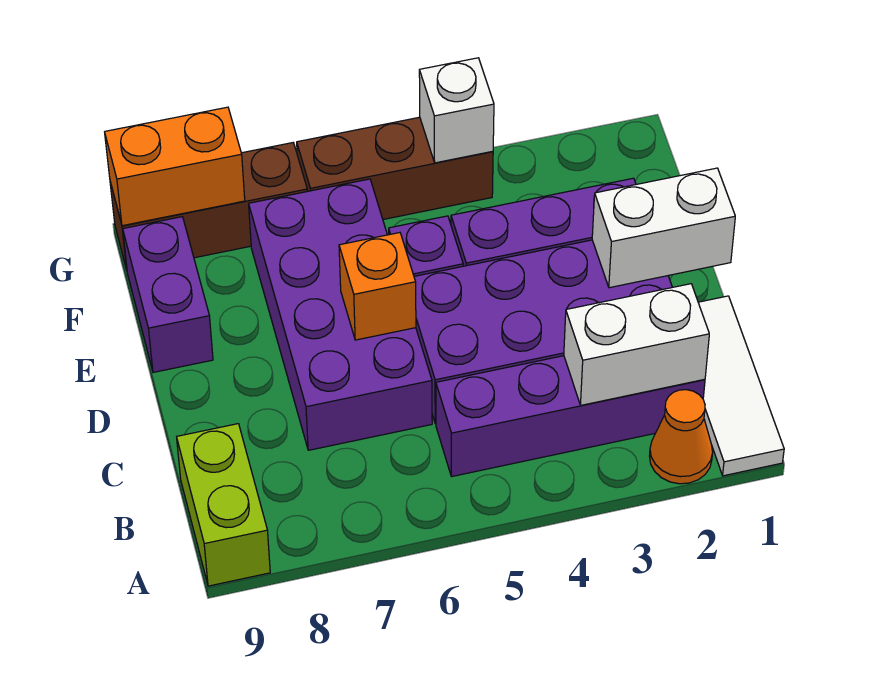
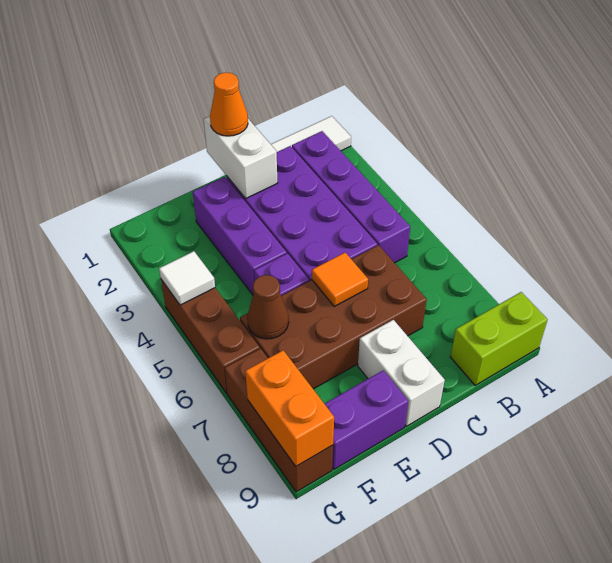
orange 1x1 cone [650,390,713,484] -> orange 1x1 cone moved to [210,72,248,136]
white 1x2 brick [564,284,709,405] -> white 1x2 brick moved to [358,320,445,426]
purple 2x4 brick [249,179,432,450] -> brown 2x4 brick [240,245,427,389]
orange 1x1 brick [339,233,416,340] -> orange 1x1 tile [312,253,368,306]
none -> brown 1x1 cone [247,275,289,339]
white 1x1 brick [419,58,494,163] -> white 1x1 tile [159,251,215,305]

